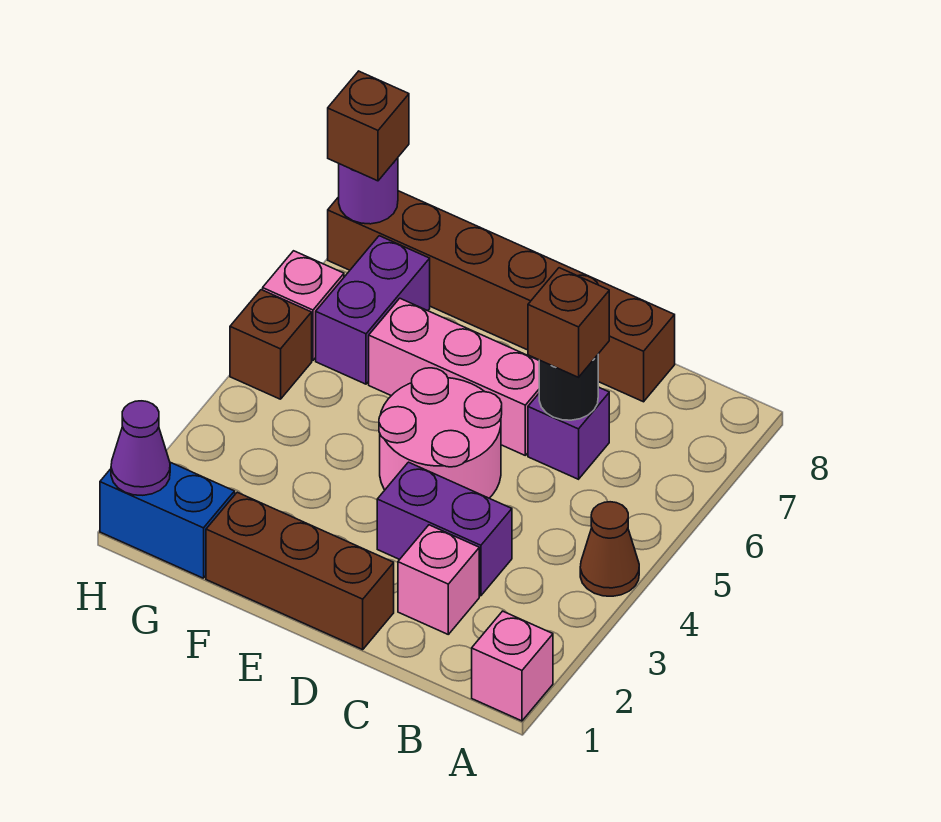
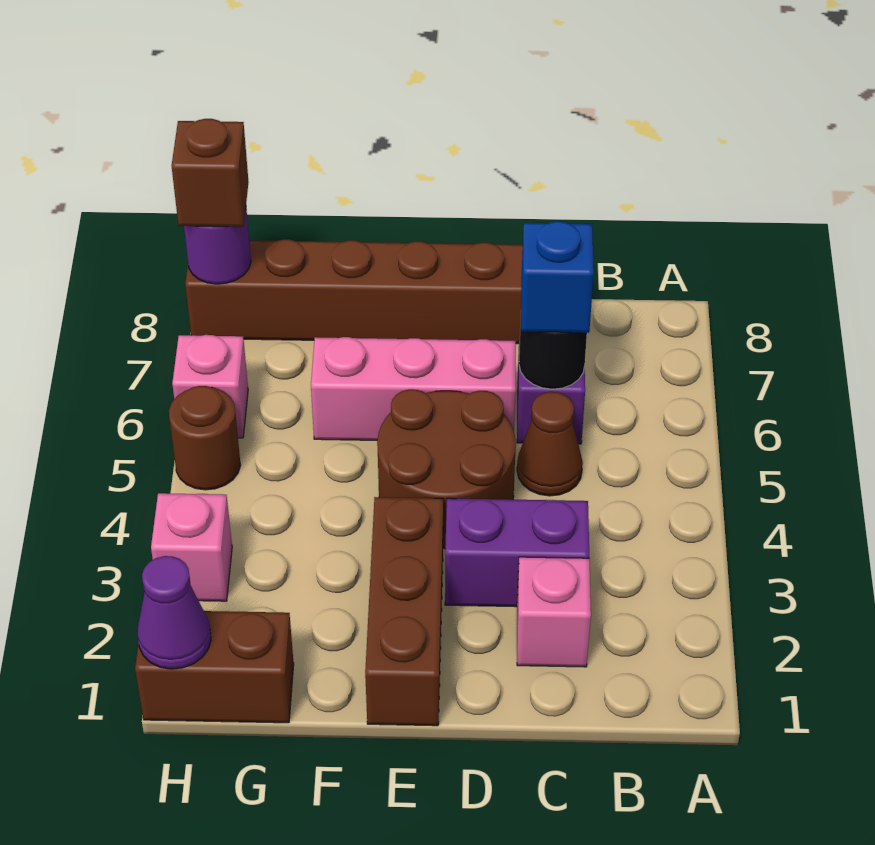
pink 1x1 brick [472,611,553,721] -> pink 1x1 brick moved to [151,493,232,601]
brown 1x1 cone [580,502,639,596] -> brown 1x1 cone moved to [517,392,583,496]
brown 1x1 brick [528,268,609,377] -> blue 1x1 brick [521,221,594,333]
brown 1x3 brick [206,492,394,650] -> brown 1x3 brick turned to [365,497,443,726]
pink 2x2 round brick [379,368,502,498] -> brown 2x2 round brick [377,389,516,549]
blue 1x2 brick [100,462,235,578] -> brown 1x2 brick [135,611,294,723]
purple 1x2 brick [316,236,430,384] -> none
brown 1x1 brick [230,290,312,399] -> brown 1x1 round brick [169,386,241,490]

